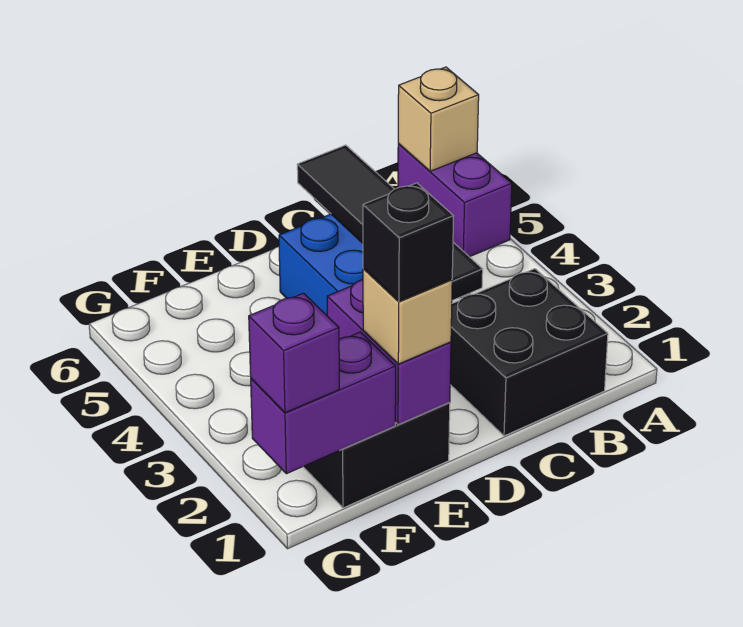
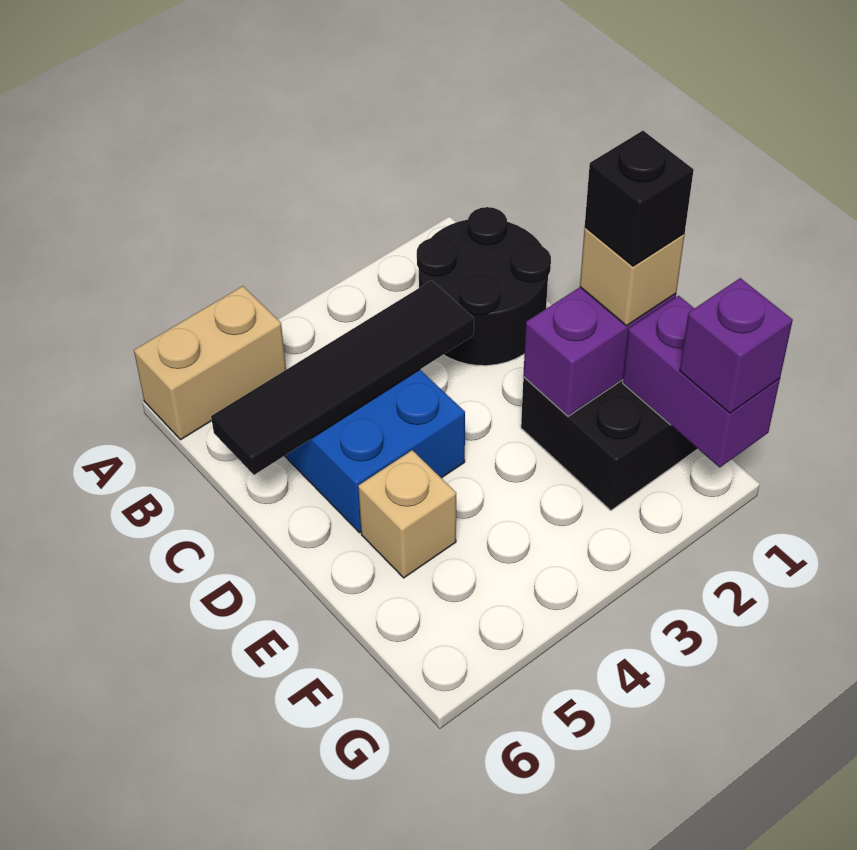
purple 1x2 brick [398,144,512,257] -> tan 1x2 brick [134,286,286,440]
tan 1x1 brick [398,67,479,171] -> tan 1x1 brick moved to [358,450,456,578]
black 2x2 brick [450,269,608,436] -> black 2x2 round brick [417,207,551,366]

